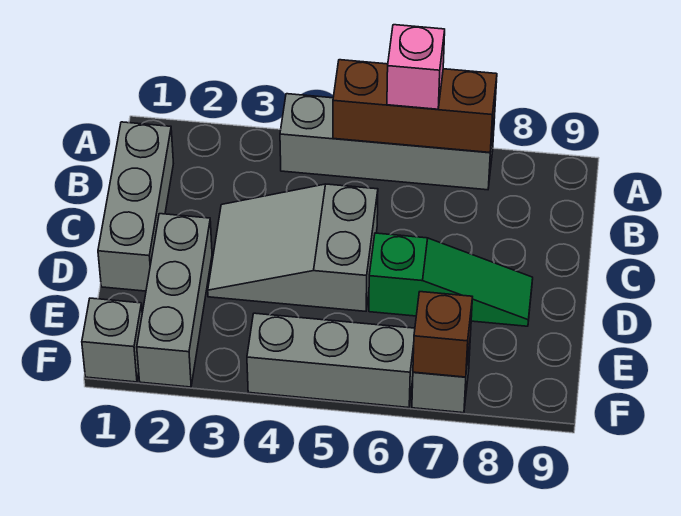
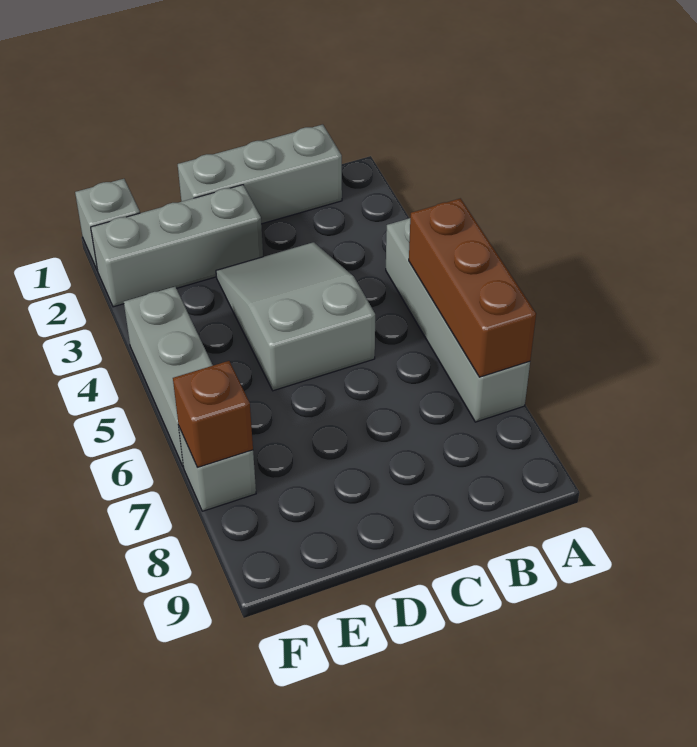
pink 1x1 brick [387,25,445,109] -> none
green 1x3 slope [369,233,533,326] -> none

